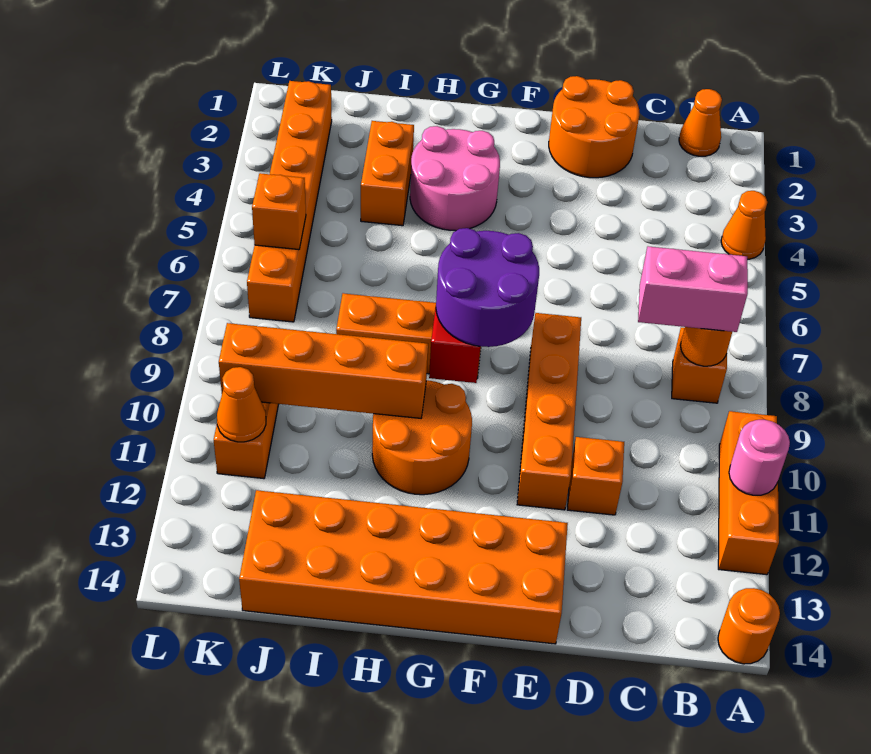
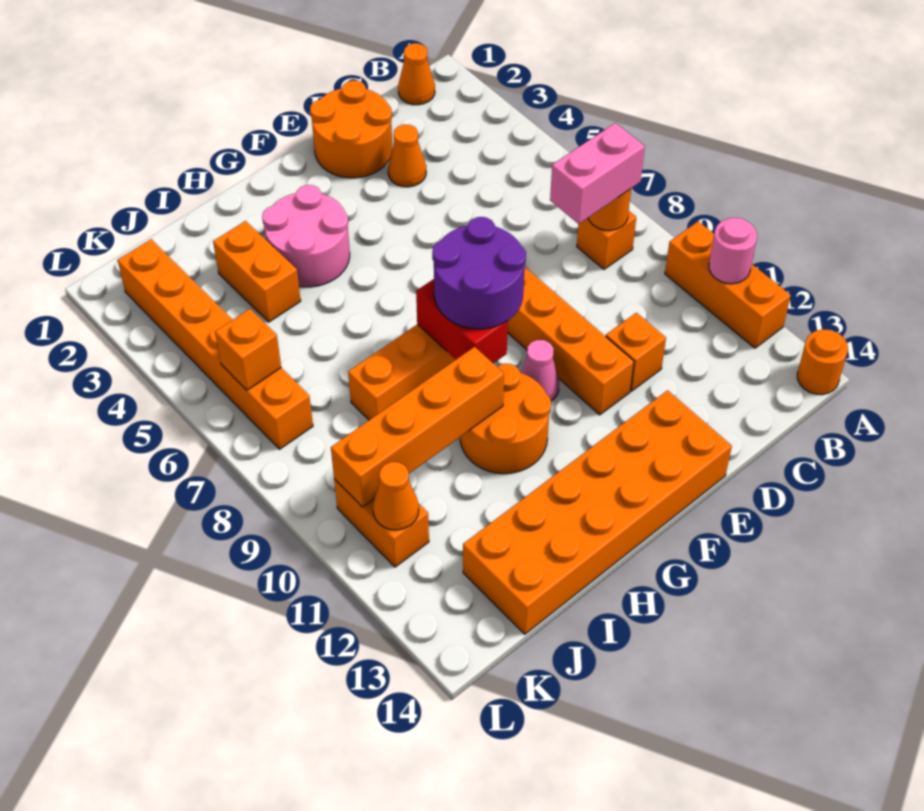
orange 1x1 cone [721,191,767,259] -> orange 1x1 cone moved to [388,125,426,187]
none -> pink 1x1 cone [520,340,559,401]

